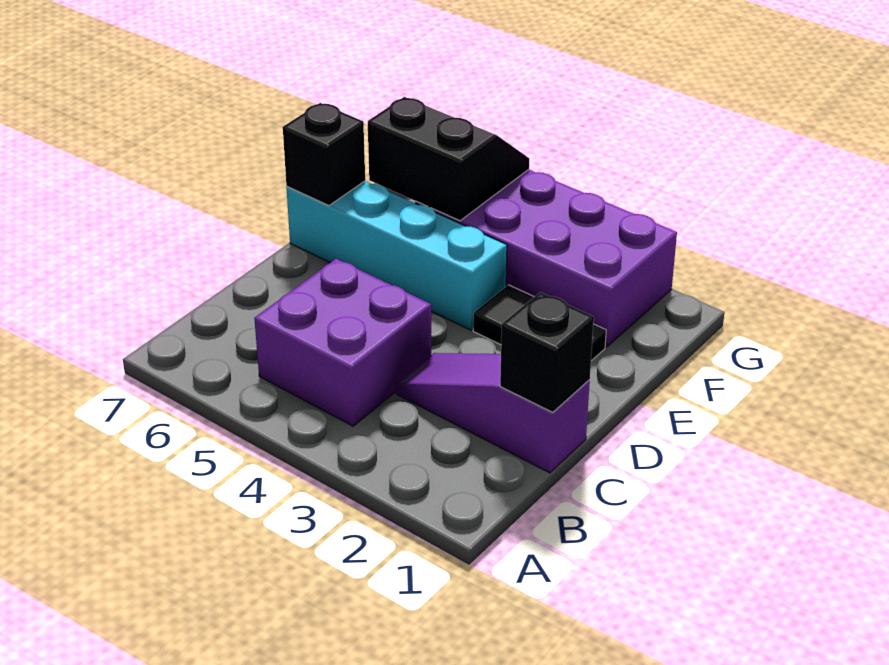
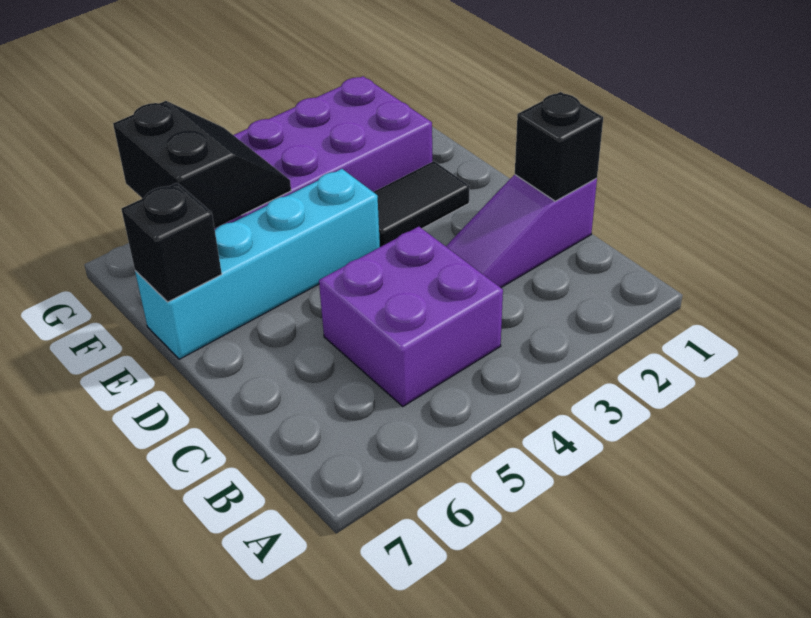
black 2x2 slope [368,97,529,221] -> black 2x2 slope turned to [113,101,291,228]

